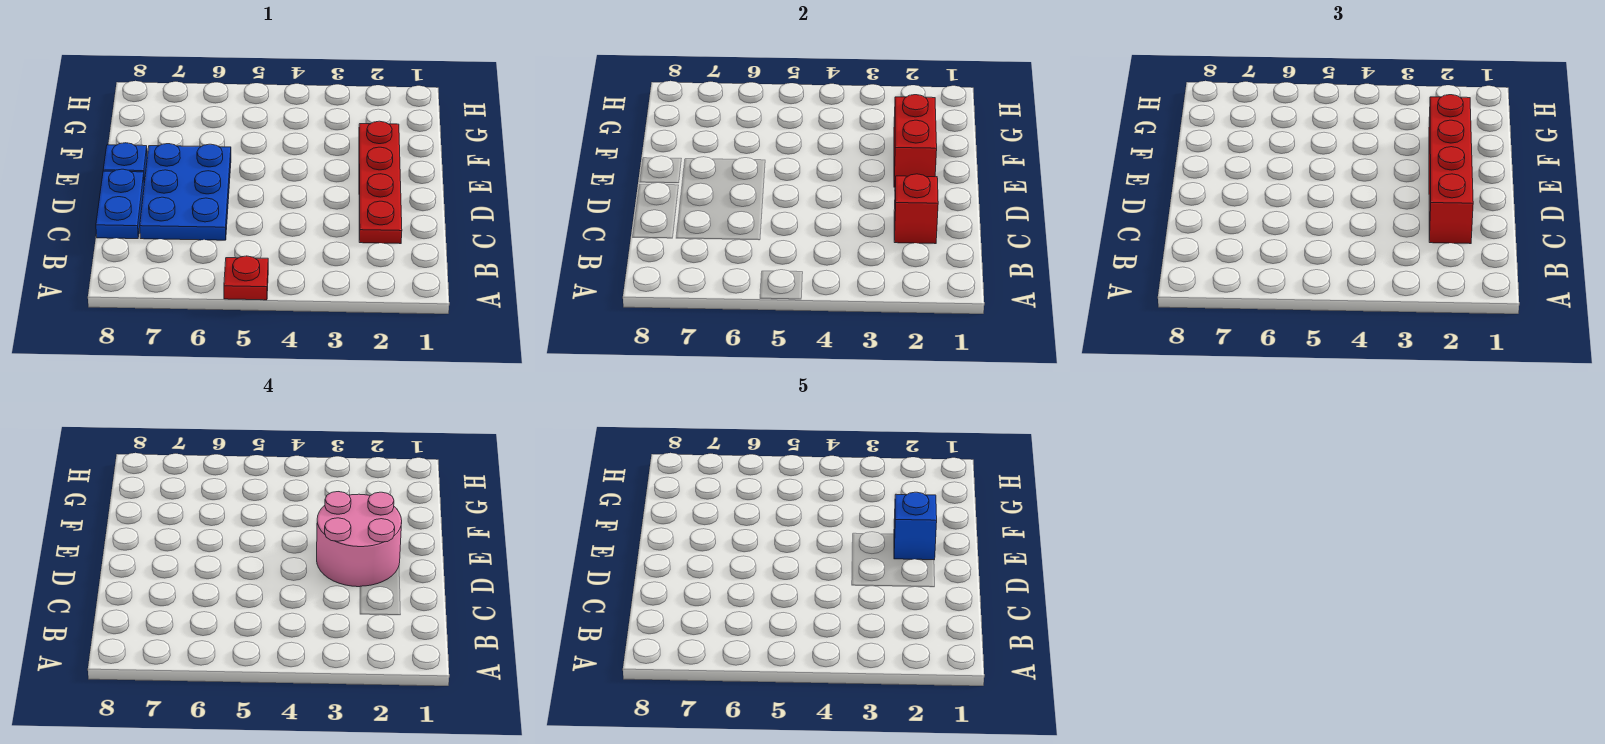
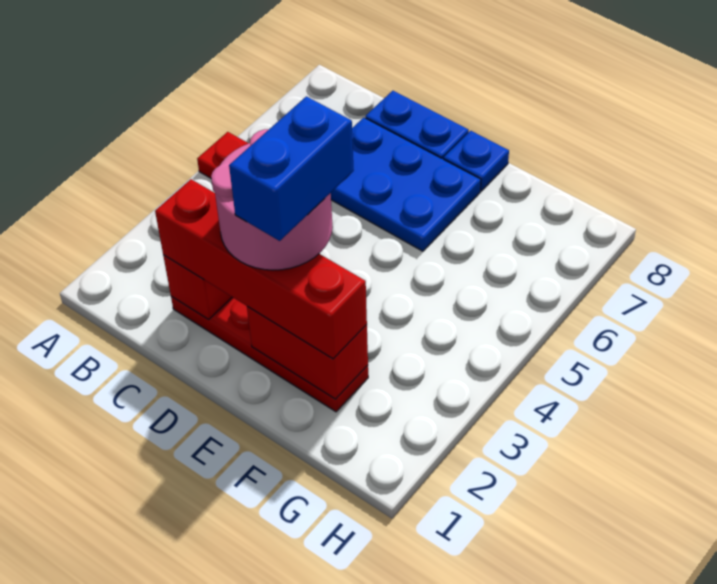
blue 1x1 brick [894,492,937,560] -> blue 1x2 brick [229,96,354,241]

